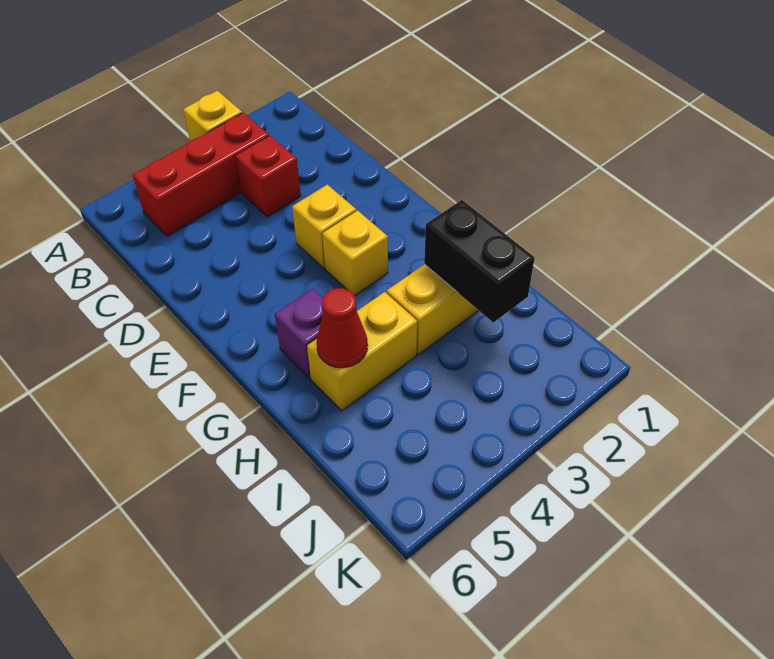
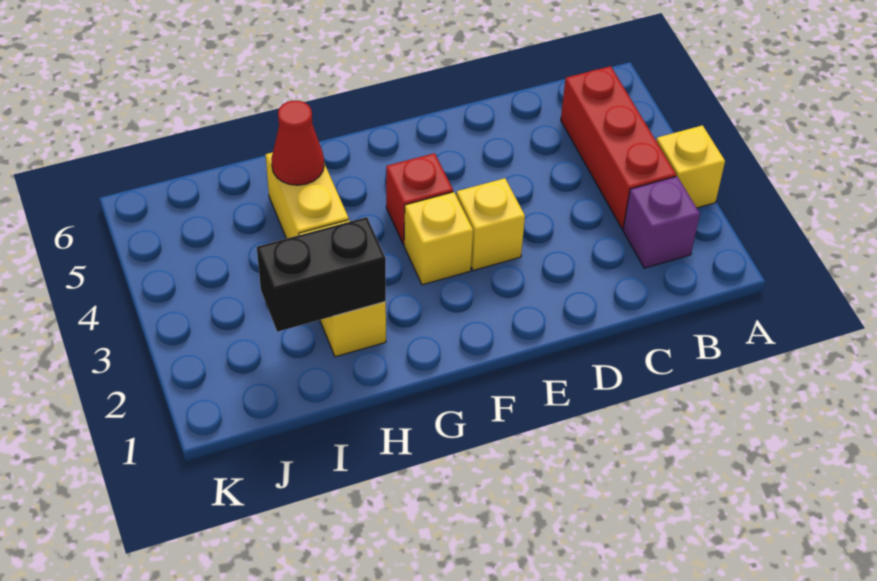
red 1x1 brick [236,136,301,217] -> red 1x1 brick moved to [386,153,453,245]
purple 1x1 brick [275,289,323,378] -> purple 1x1 brick moved to [623,176,700,268]

